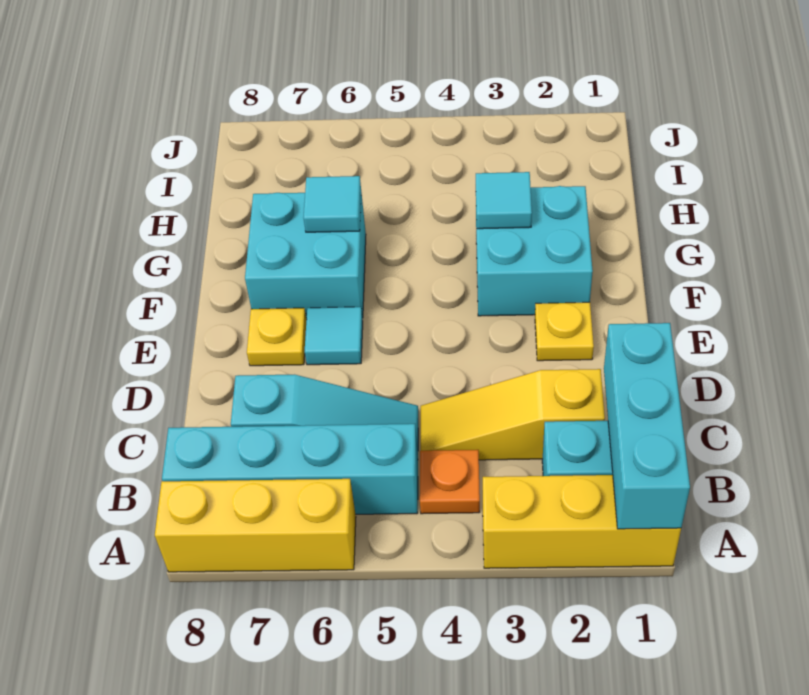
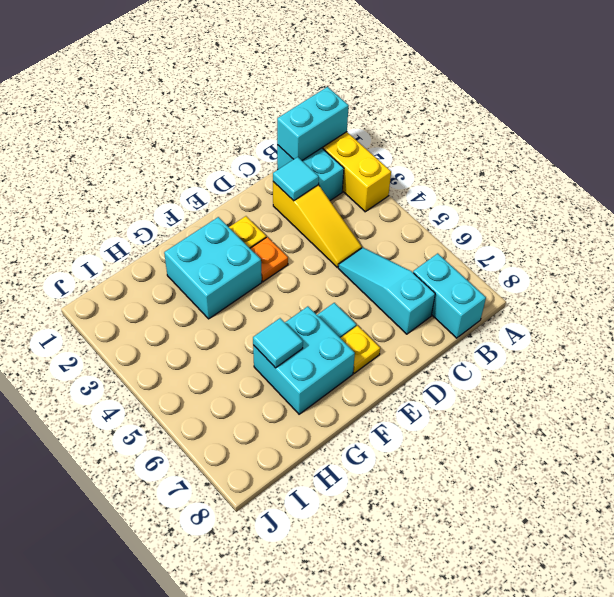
cyan 1x3 brick [604,323,690,529] -> cyan 1x2 brick [277,87,349,160]
yellow 1x3 brick [155,479,356,572] -> none
orange 1x1 plate [420,450,480,514] -> orange 1x1 plate moved to [250,237,288,282]
cyan 1x4 brick [162,424,418,514] -> cyan 1x2 brick [413,253,486,338]
cyan 1x1 tile [476,172,532,229] -> cyan 1x1 tile moved to [273,157,319,201]

